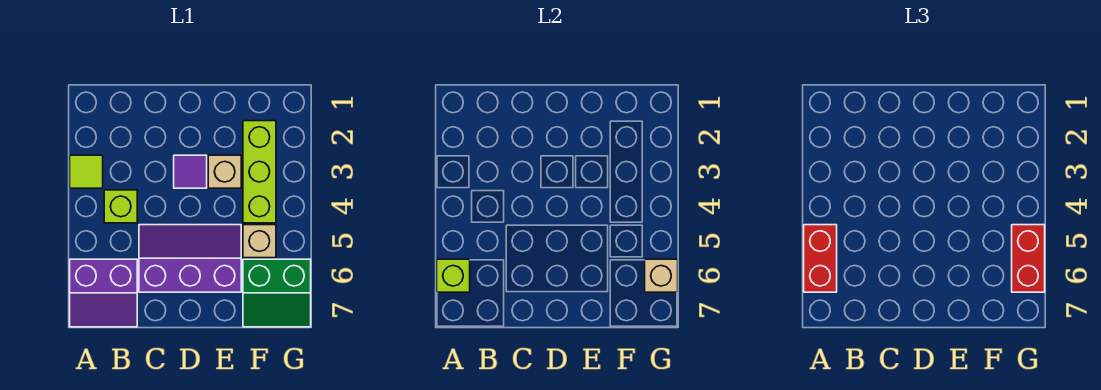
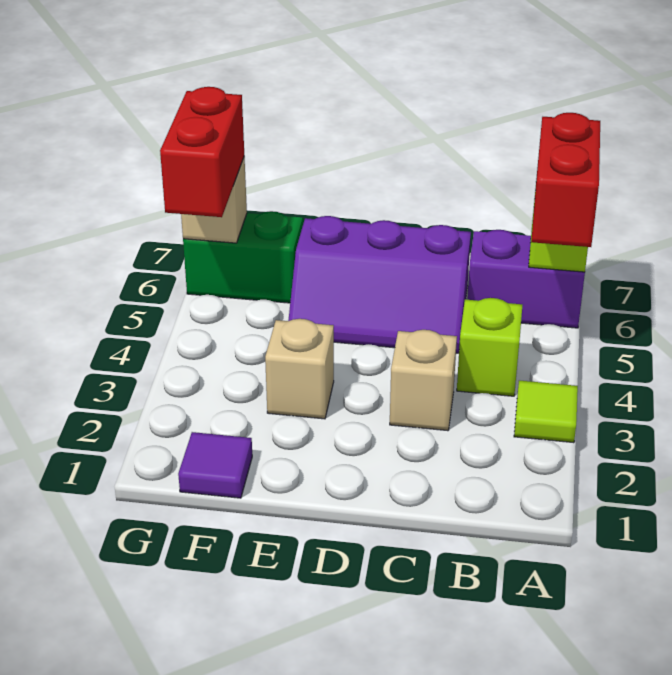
purple 1x1 tile [174,155,207,188] -> purple 1x1 tile moved to [178,432,252,498]
lime 1x3 brick [243,121,276,223] -> none
tan 1x1 brick [243,225,276,258] -> tan 1x1 brick moved to [390,330,457,431]

